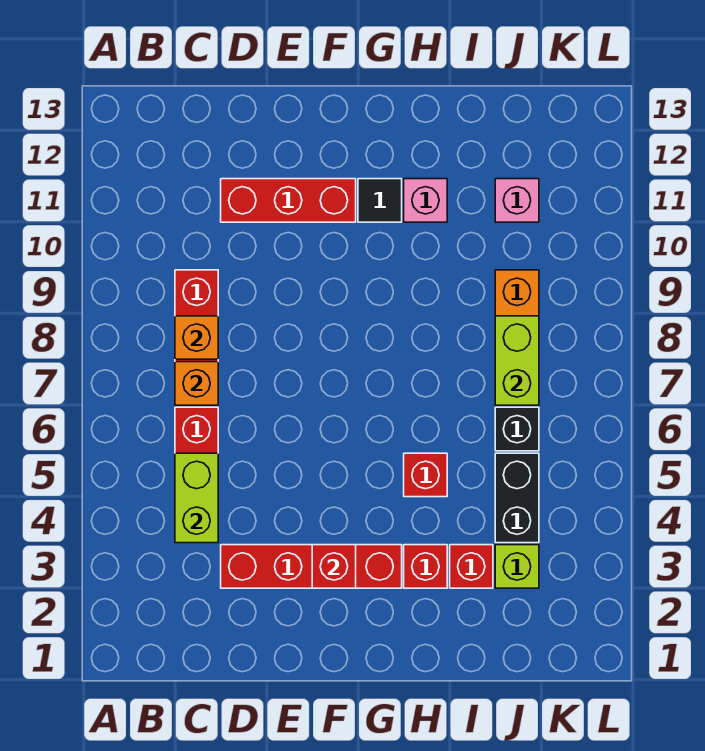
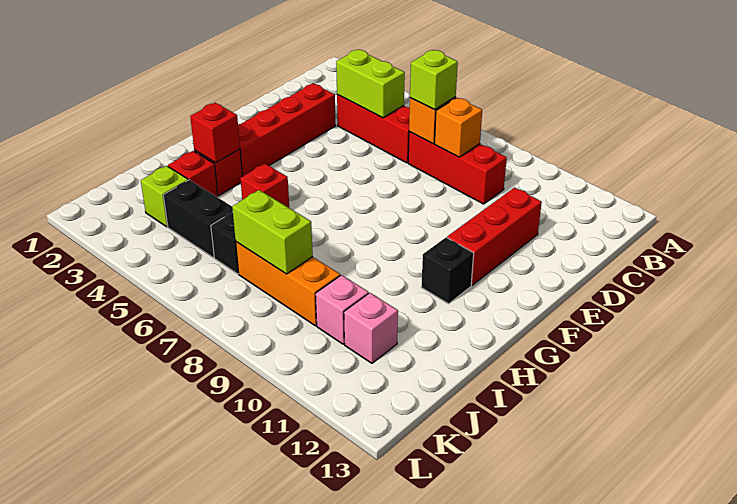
none -> lime 1x1 brick [410,50,458,110]
red 1x1 brick [312,545,356,588] -> red 1x1 brick moved to [190,103,240,163]
black 1x1 tile [358,179,402,222] -> black 1x1 brick [421,238,474,304]
pink 1x1 brick [404,179,447,222] -> pink 1x1 brick moved to [316,275,369,344]

